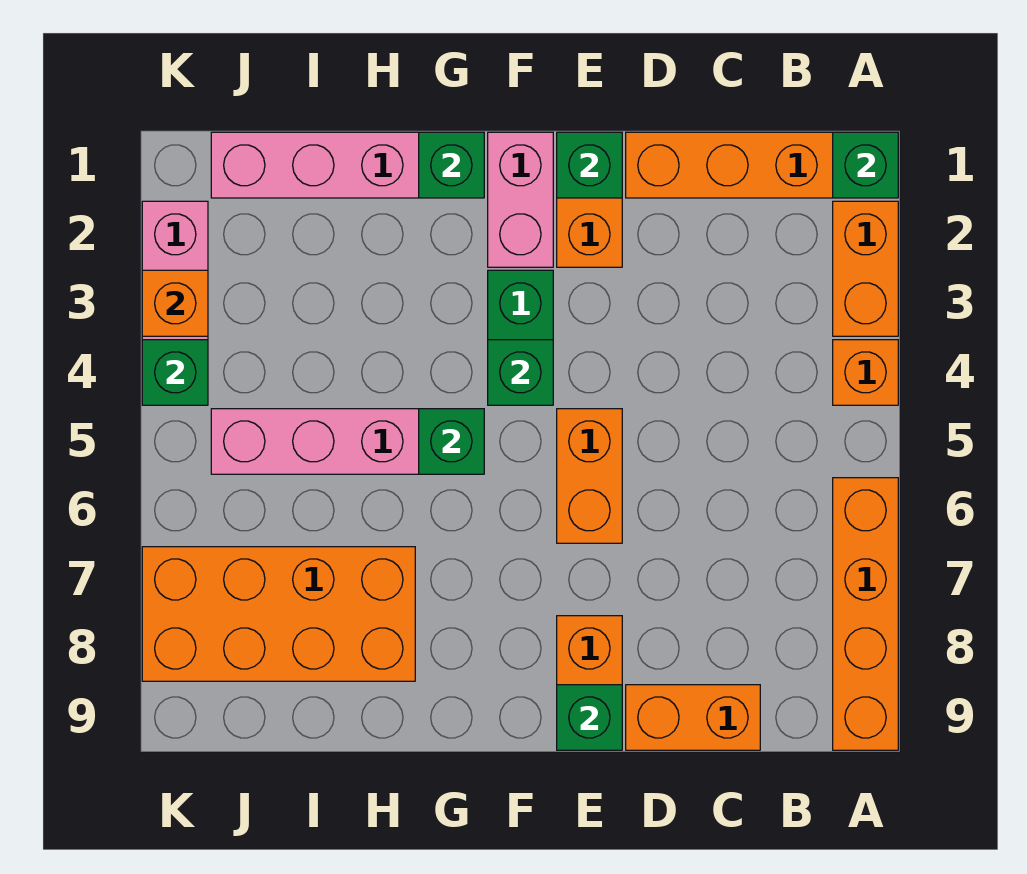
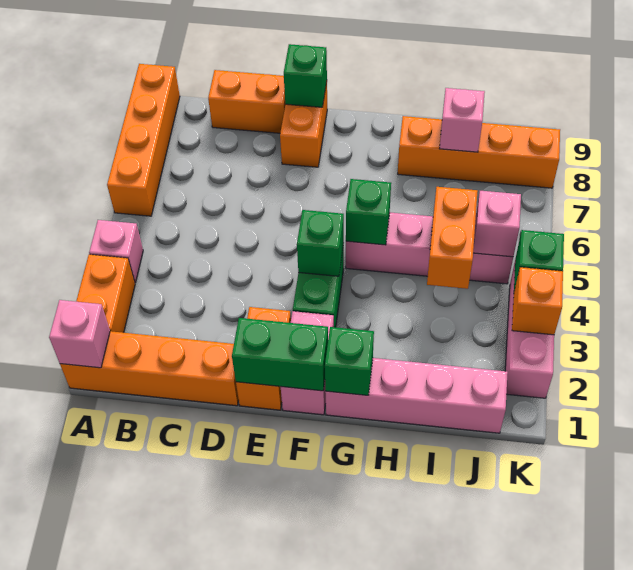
green 1x1 brick [833,132,898,198] -> pink 1x1 brick [49,300,110,368]
orange 1x1 brick [833,340,898,405] -> pink 1x1 brick [89,220,143,283]
green 1x1 brick [557,132,622,198] -> green 1x2 brick [232,318,328,391]
orange 1x2 brick [557,409,622,543] -> orange 1x2 brick moved to [427,187,478,289]
orange 2x4 brick [142,547,415,681] -> orange 1x4 brick [398,116,560,188]
none -> pink 1x1 brick [440,88,485,152]
none -> pink 1x1 brick [473,191,521,257]

